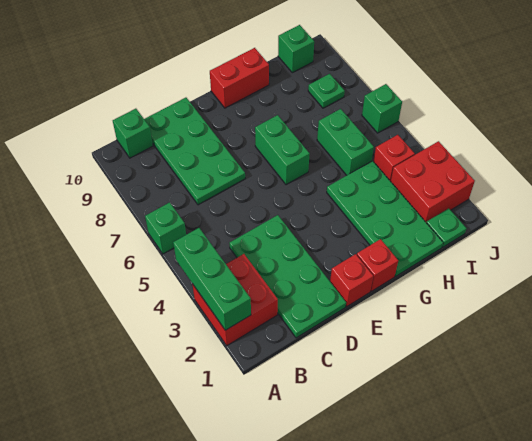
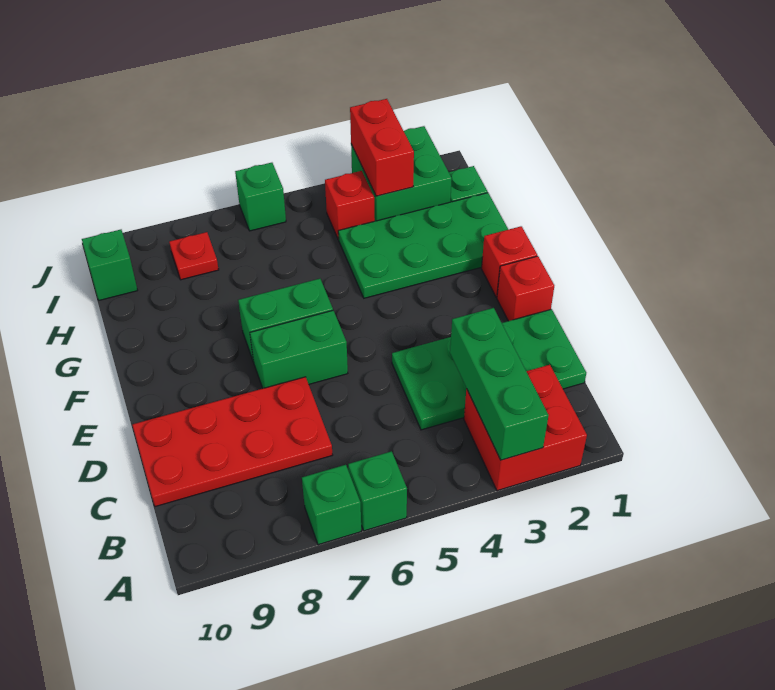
green 1x3 brick [173,228,251,330] -> green 1x3 brick turned to [450,308,549,460]
green 1x1 brick [113,109,153,158] -> green 1x1 brick moved to [302,465,361,545]
green 2x4 plate [144,98,245,205] -> red 2x4 plate [133,377,332,507]
red 1x2 brick [210,48,269,108] -> red 1x2 brick moved to [350,99,414,196]
green 1x2 brick [317,109,374,175] -> green 1x2 brick moved to [250,311,348,388]
red 2x2 brick [391,141,475,223] -> green 2x2 brick [351,126,452,221]
green 1x1 plate [308,74,345,108] -> red 1x1 plate [169,232,219,280]

